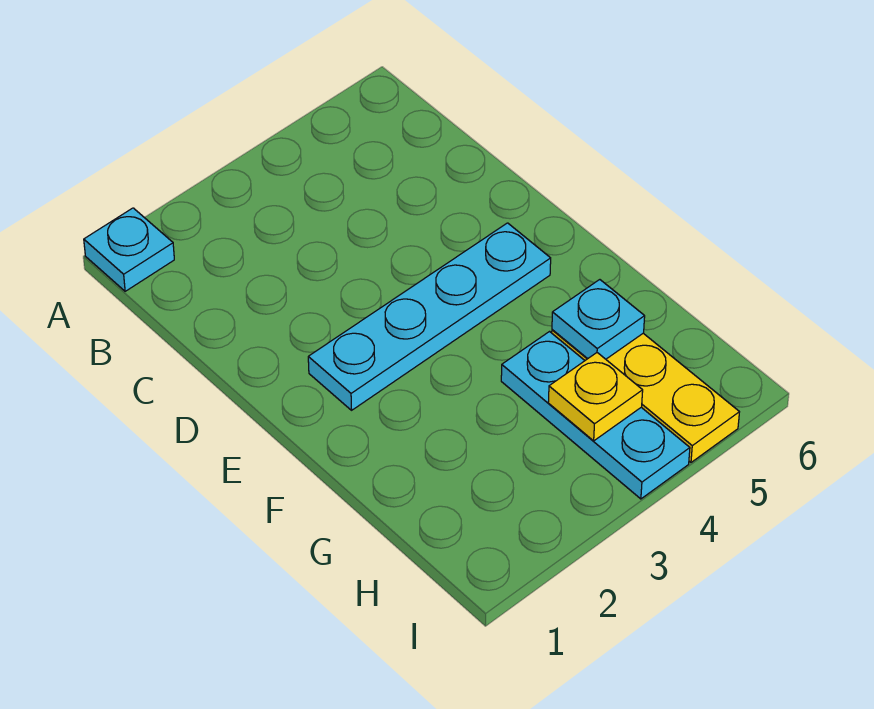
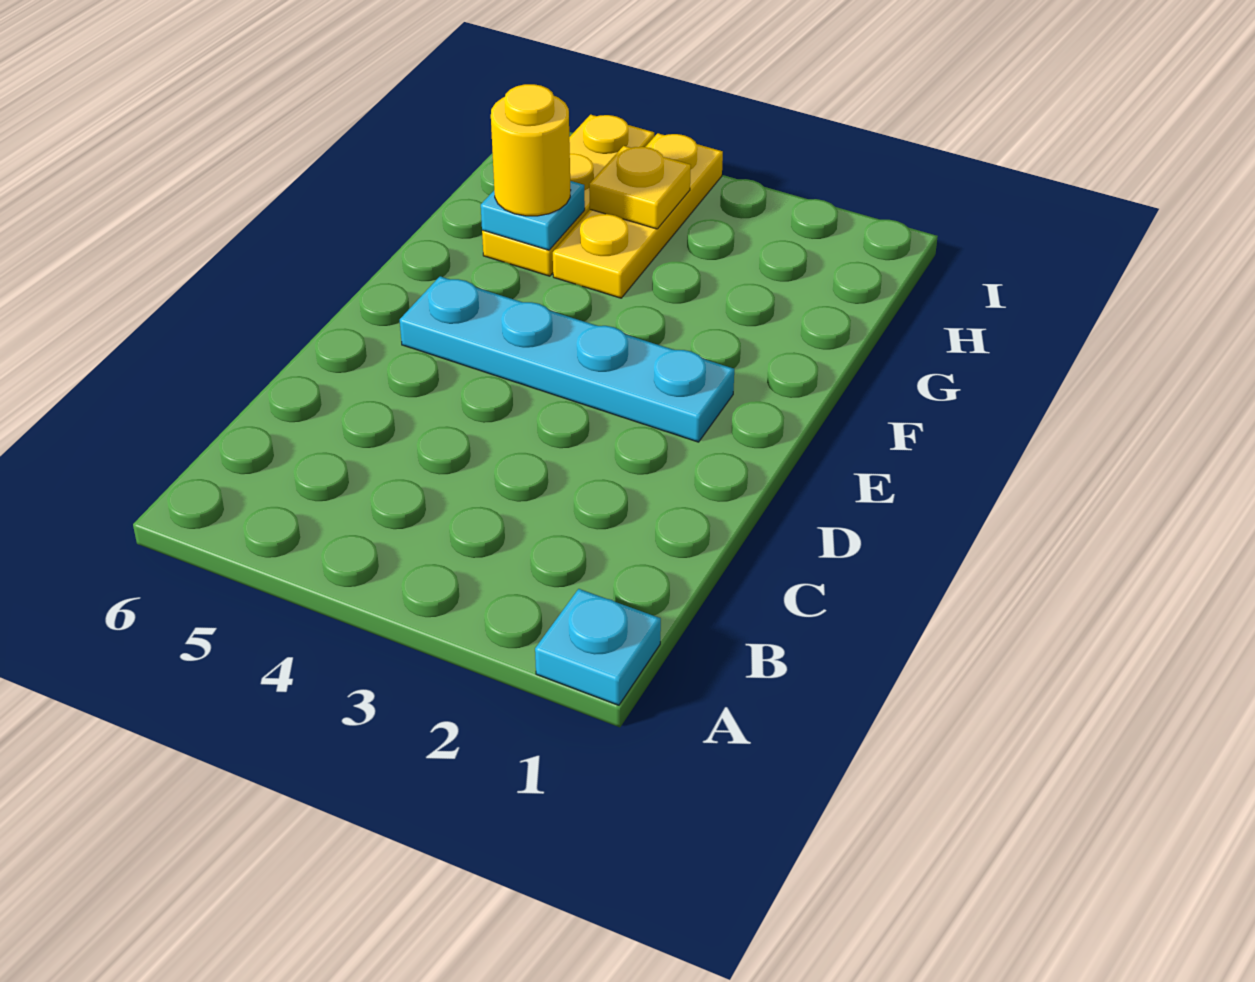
cyan 1x3 plate [501,332,690,499] -> yellow 1x3 plate [553,133,723,298]
none -> yellow 1x1 round brick [491,84,571,216]

